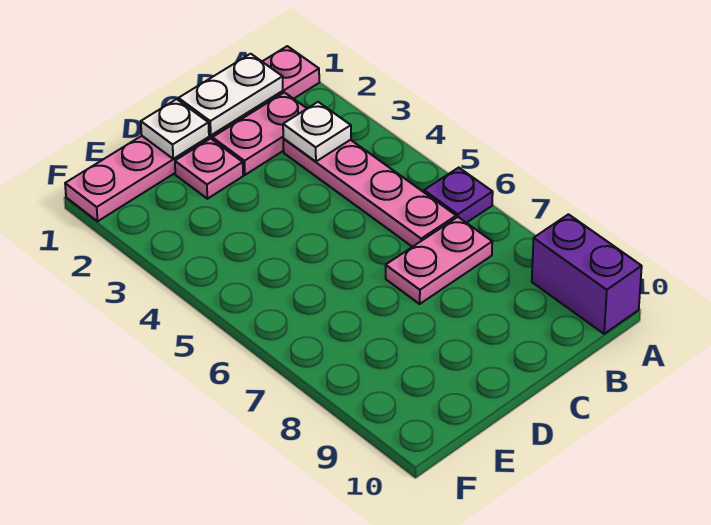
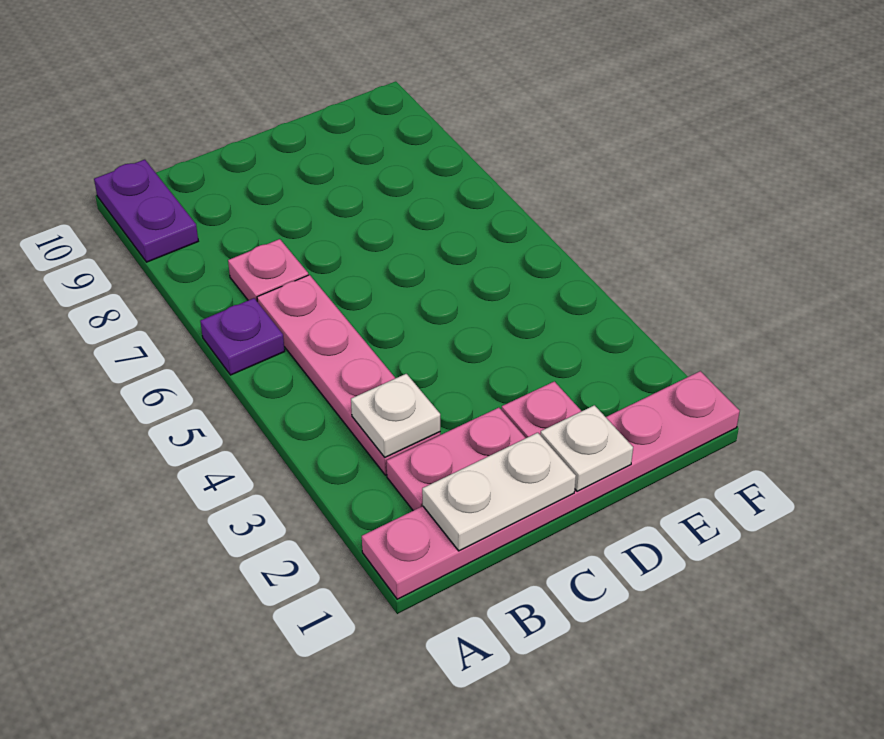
purple 1x2 brick [532,214,642,334] -> purple 1x2 plate [94,160,198,262]
pink 1x2 plate [386,217,492,304] -> pink 1x1 plate [228,239,308,302]

